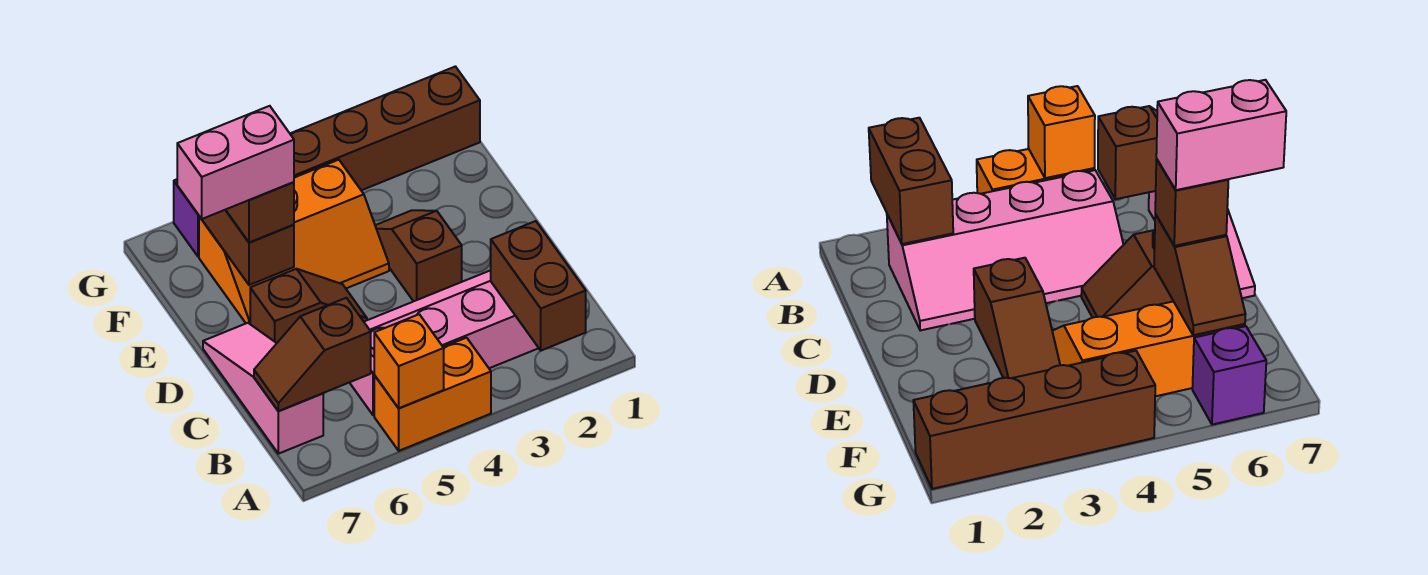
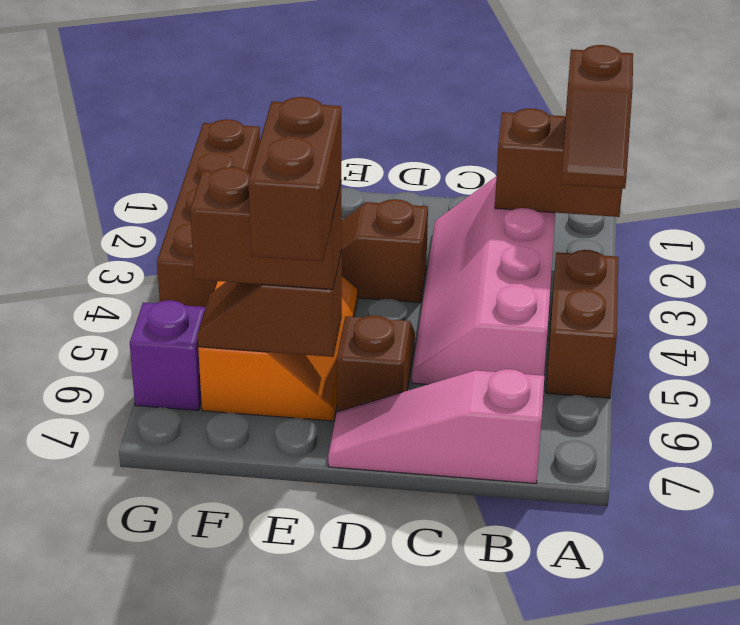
orange 1x2 brick [374,338,491,451] -> brown 1x2 brick [546,250,619,398]
orange 1x1 brick [374,314,444,408] -> none
brown 1x2 slope [254,298,371,411] -> brown 1x2 slope moved to [561,45,633,189]
brown 1x1 brick [226,182,294,242] -> brown 1x2 brick [190,167,342,289]
pink 1x2 brick [177,106,294,219] -> brown 1x2 brick [248,97,341,261]

